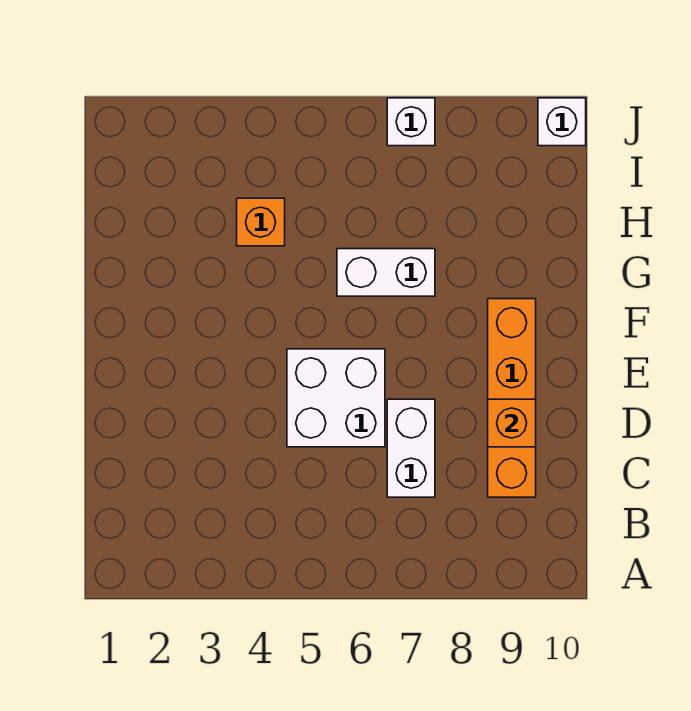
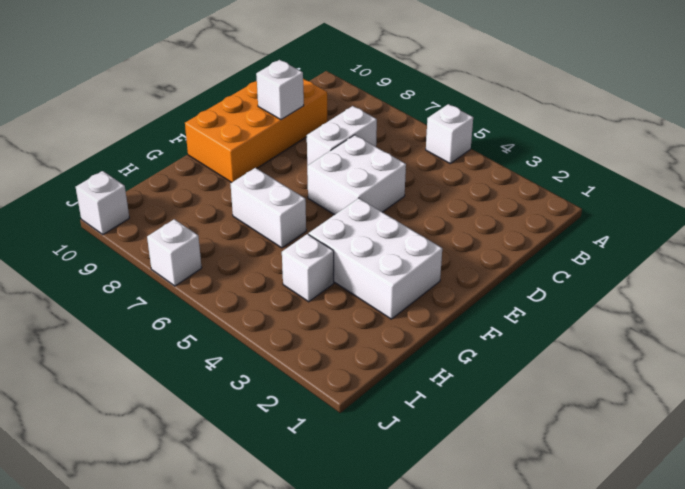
none -> white 1x1 brick [426,104,473,163]
orange 1x4 brick [488,299,536,497] -> orange 2x4 brick [185,79,327,183]
orange 1x1 brick [488,399,536,447] -> white 1x1 brick [256,60,304,120]
none -> white 2x3 brick [309,198,442,319]
orange 1x1 brick [237,198,285,246] -> white 1x1 brick [282,234,334,302]

